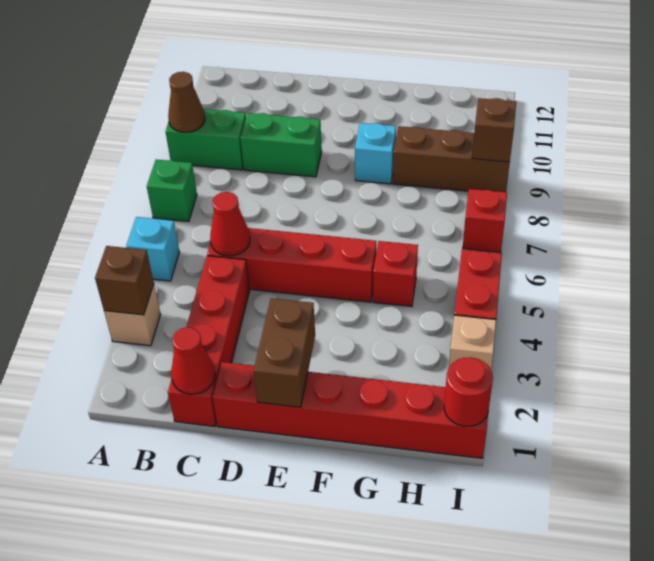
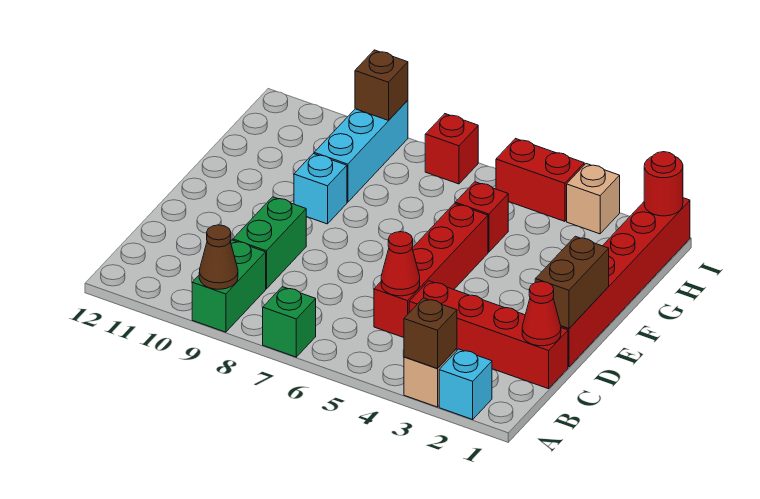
cyan 1x1 brick [126,217,179,281] -> cyan 1x1 brick moved to [439,349,492,419]
brown 1x2 brick [254,298,315,407] -> brown 1x2 brick turned to [535,236,609,329]
brown 1x3 brick [393,126,510,192] -> cyan 1x3 brick [314,100,408,202]

